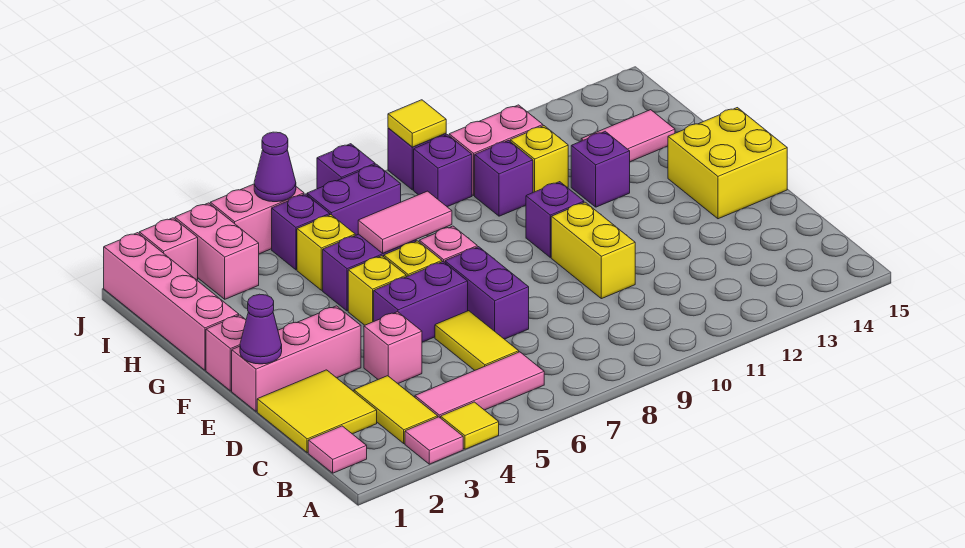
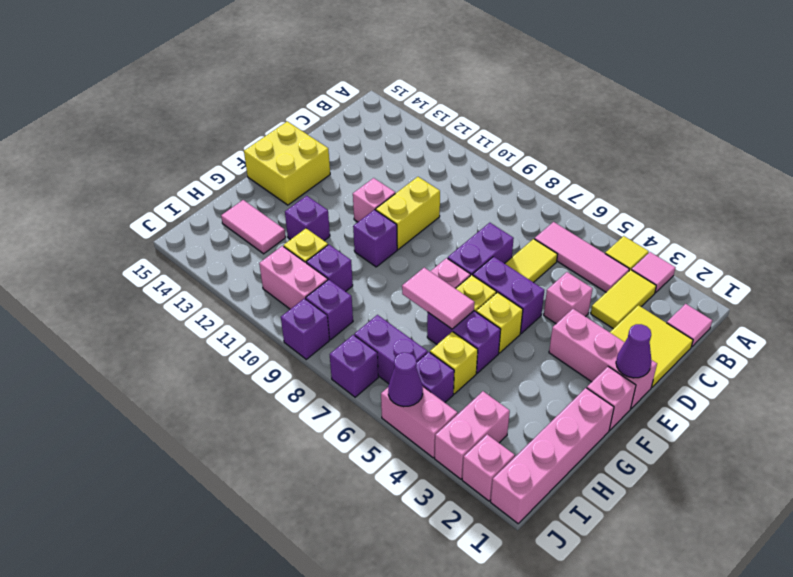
none -> pink 1x1 brick [353,178,395,222]
yellow 1x1 tile [388,100,446,147] -> none

